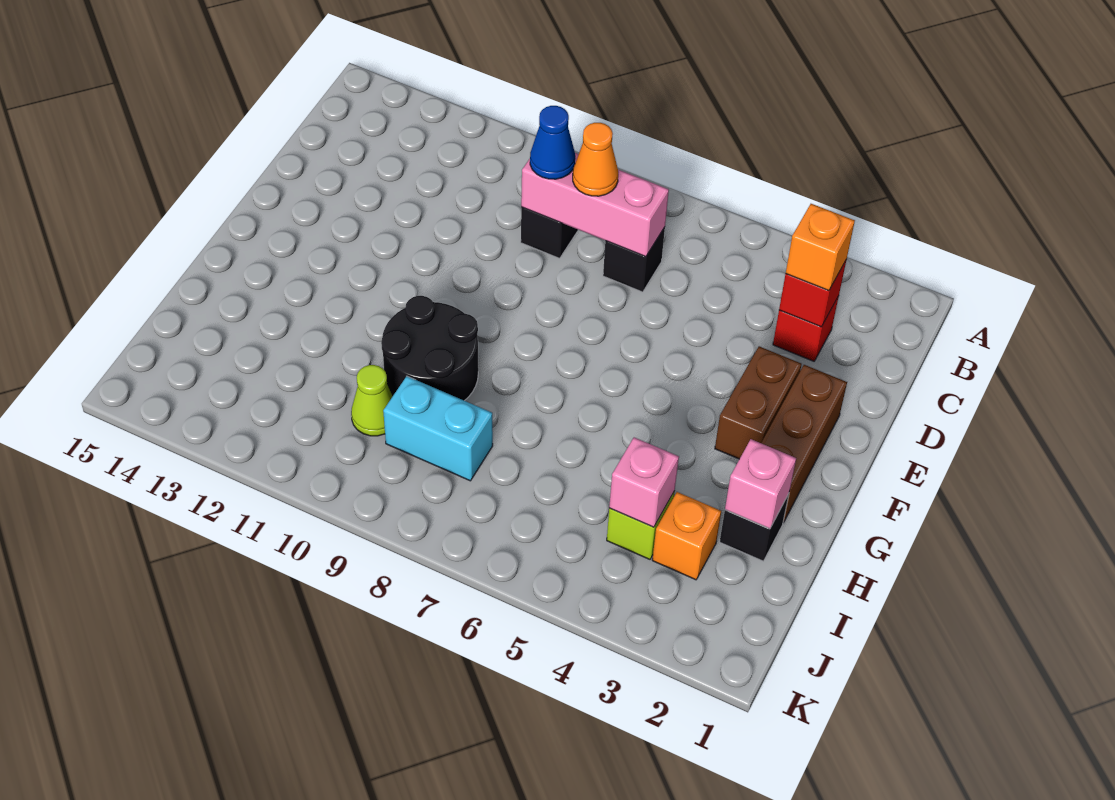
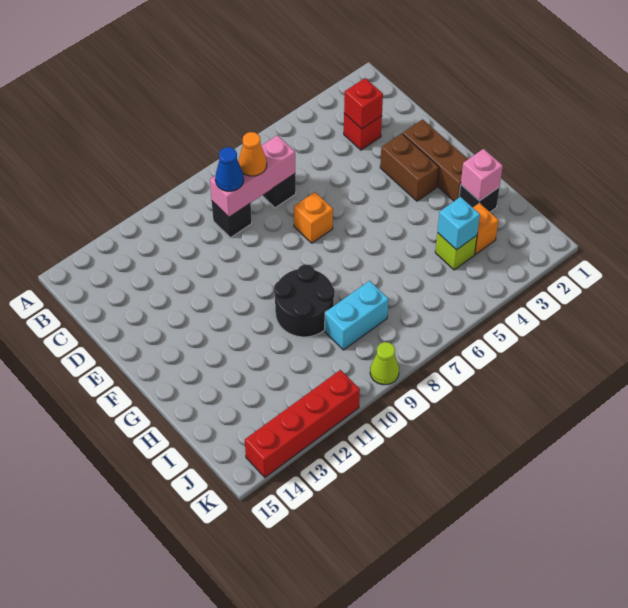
orange 1x1 brick [786,204,855,291] -> orange 1x1 brick moved to [294,192,333,243]
pink 1x1 brick [609,437,679,527] -> cyan 1x1 brick [437,197,480,250]
lime 1x1 cone [351,365,393,436] -> lime 1x1 cone moved to [370,342,399,385]
none -> red 1x4 brick [245,370,360,477]

